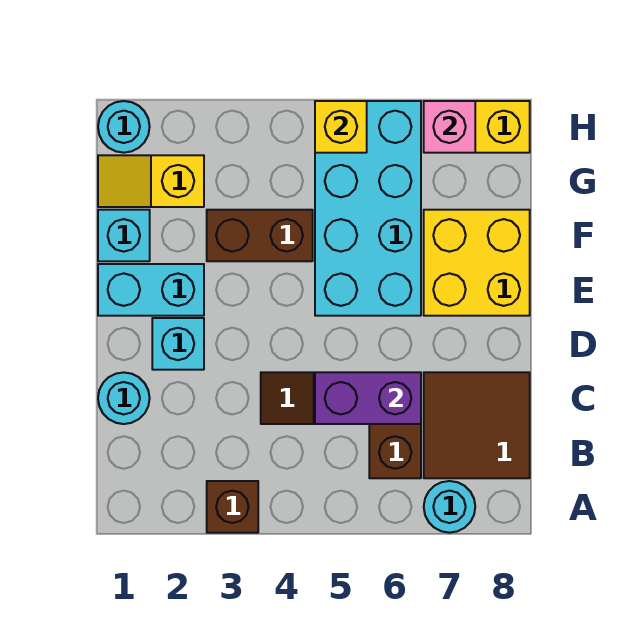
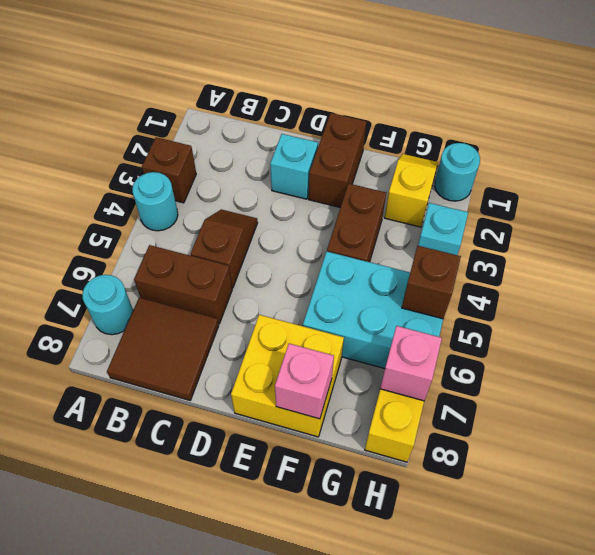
cyan 1x1 round brick [98,372,150,424] -> cyan 1x1 round brick moved to [132,172,178,231]
purple 1x2 brick [315,372,421,424] -> none
cyan 1x2 brick [98,264,204,316] -> brown 1x2 brick [309,113,366,208]
cyan 2x4 brick [315,101,421,316] -> cyan 2x3 brick [303,252,443,368]
cyan 1x1 brick [98,210,150,261] -> cyan 1x1 brick moved to [418,203,468,255]
none -> pink 1x1 brick [275,343,334,419]
yellow 1x1 brick [315,101,367,153] -> brown 1x1 brick [402,246,461,319]

